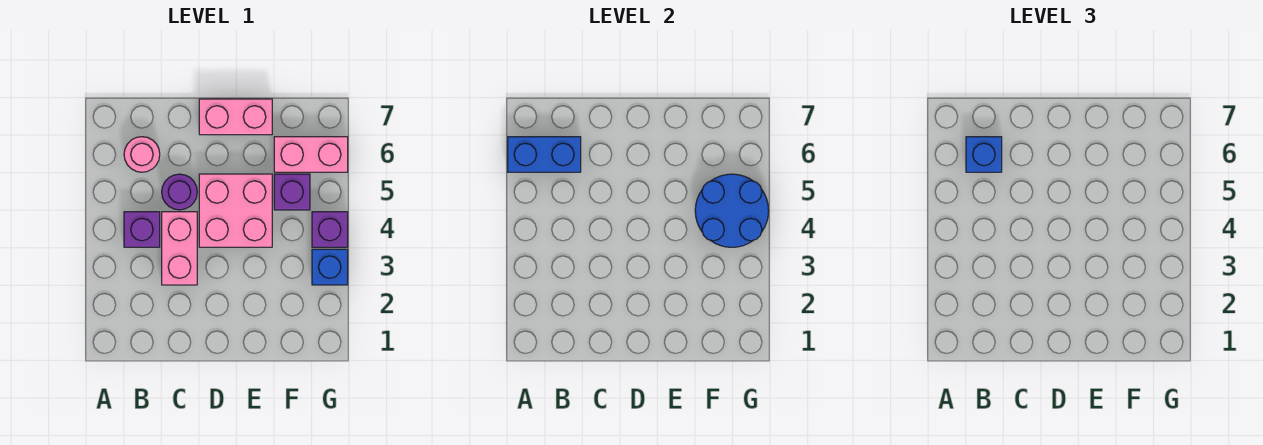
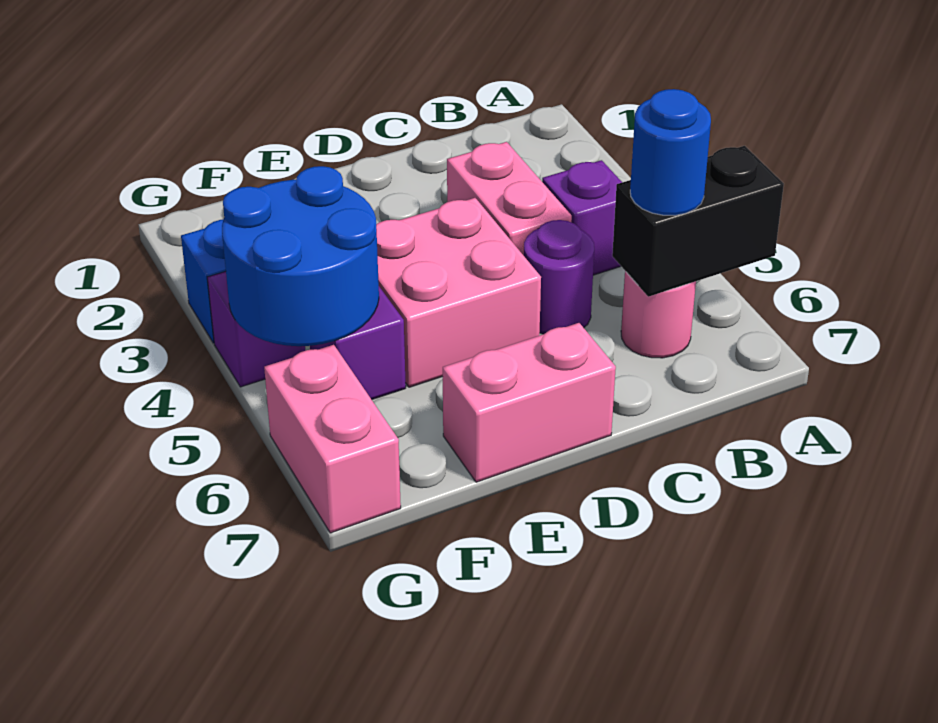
blue 1x2 brick [508,137,581,172] -> black 1x2 brick [612,146,784,297]
blue 1x1 brick [966,137,1002,172] -> blue 1x1 round brick [630,89,711,215]
pink 1x2 brick [274,137,348,172] -> pink 1x2 brick turned to [264,345,401,533]

